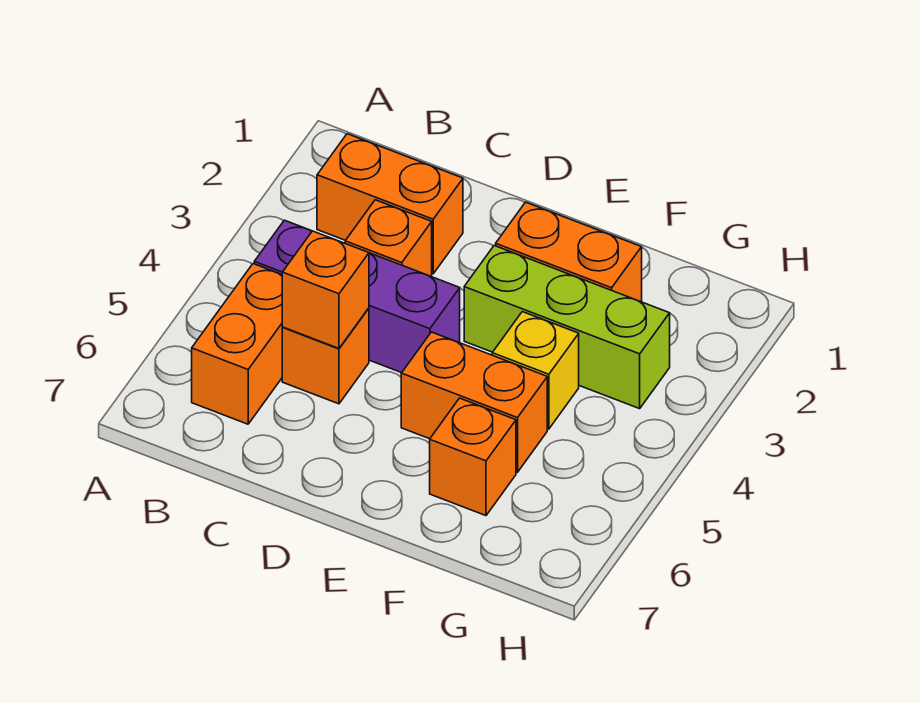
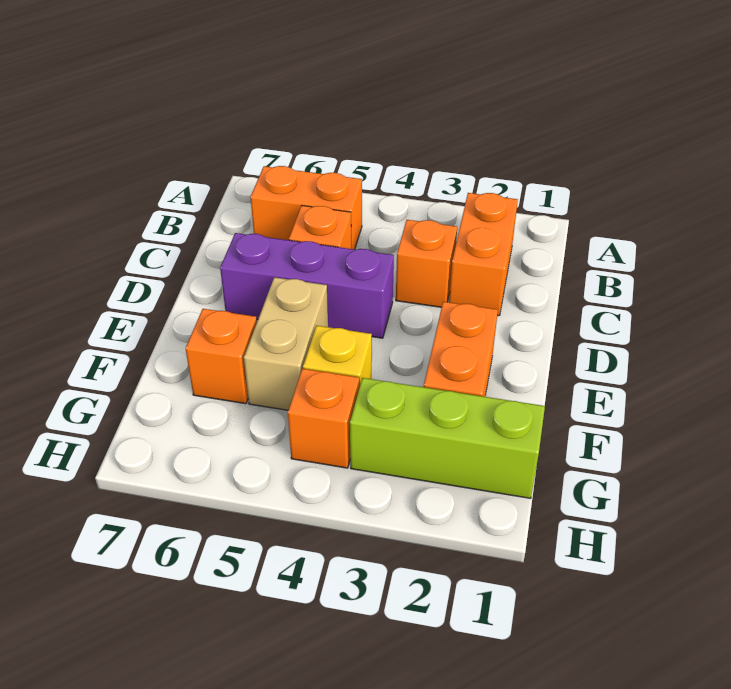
purple 1x3 brick [254,220,460,373] -> purple 1x3 brick turned to [220,233,394,338]
orange 1x1 brick [282,231,369,348] -> orange 1x1 brick moved to [288,369,359,468]
lime 1x3 brick [464,246,670,409] -> lime 1x3 brick turned to [350,378,545,498]
orange 1x2 brick [401,332,547,472] -> tan 1x2 brick [244,277,328,410]

